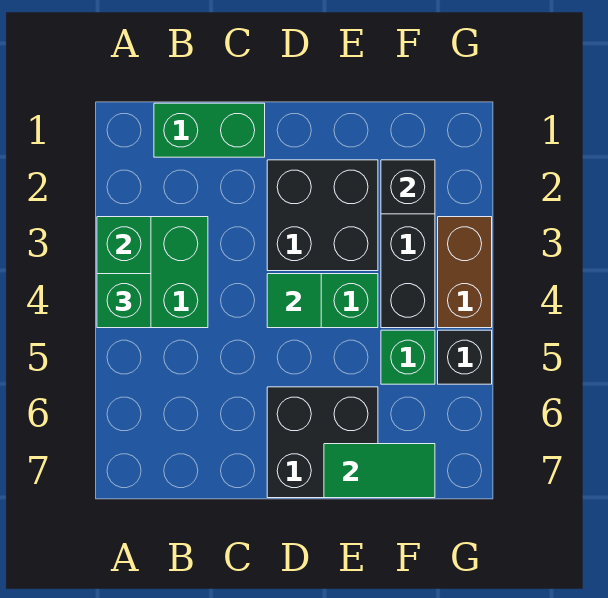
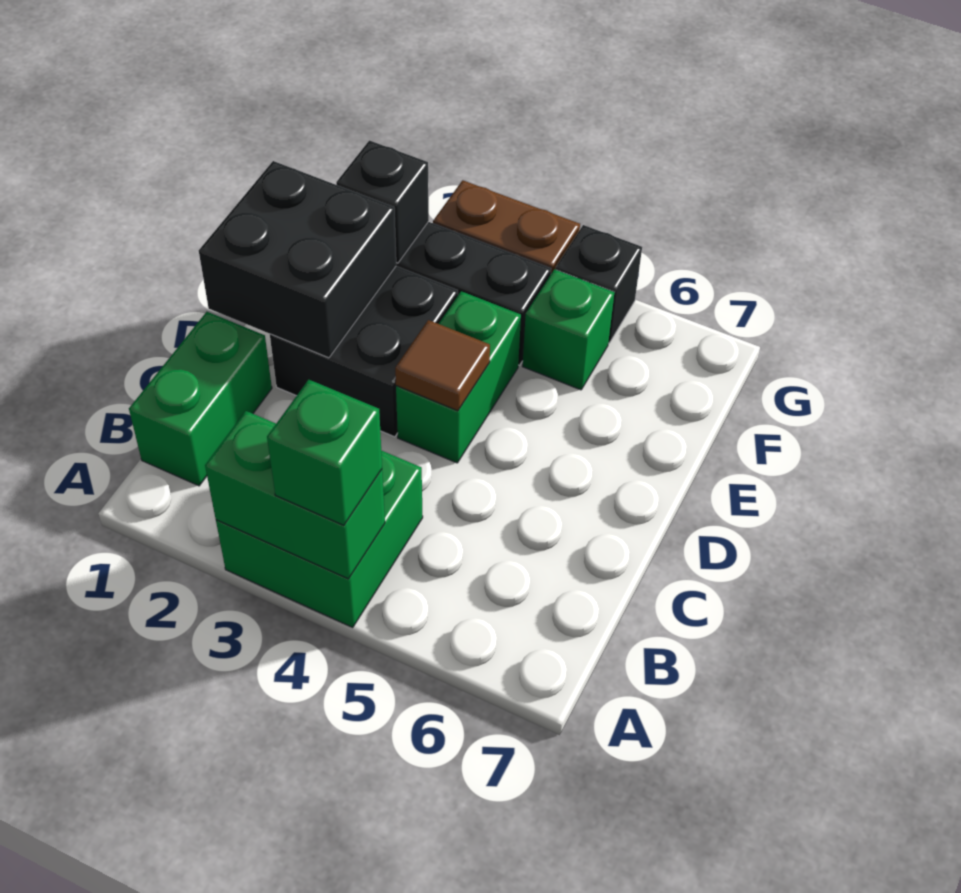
green 1x1 tile [267,274,321,328] -> brown 1x1 tile [395,320,490,411]
black 2x2 brick [267,387,378,498] -> black 2x2 brick moved to [199,161,396,358]
green 1x2 tile [324,444,435,498] -> none

